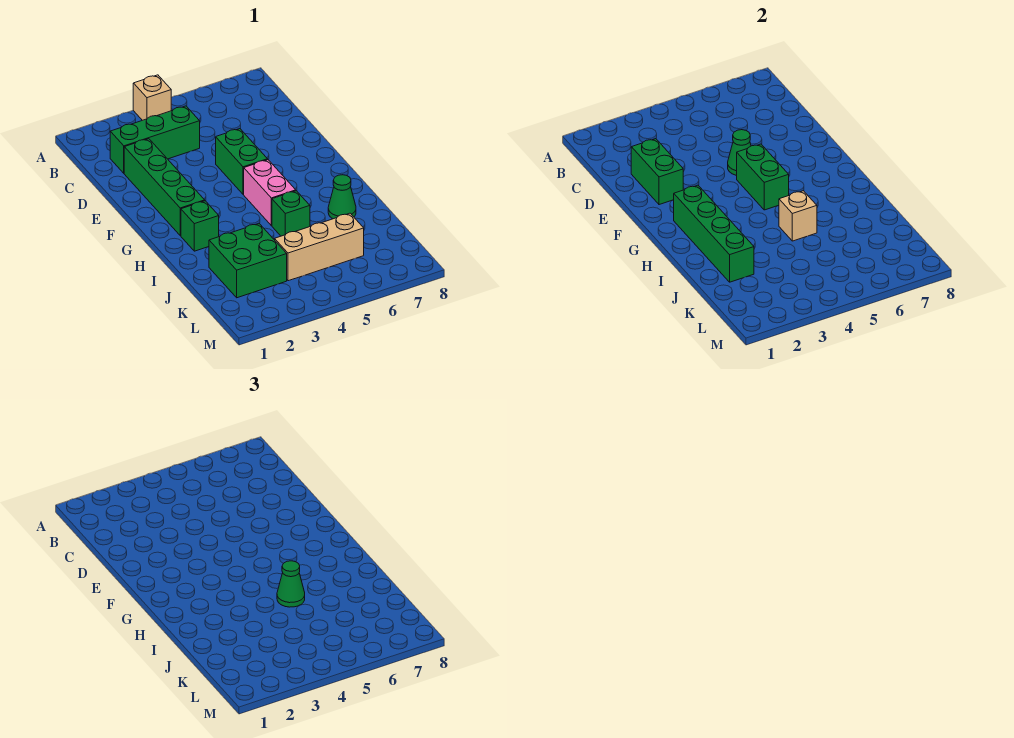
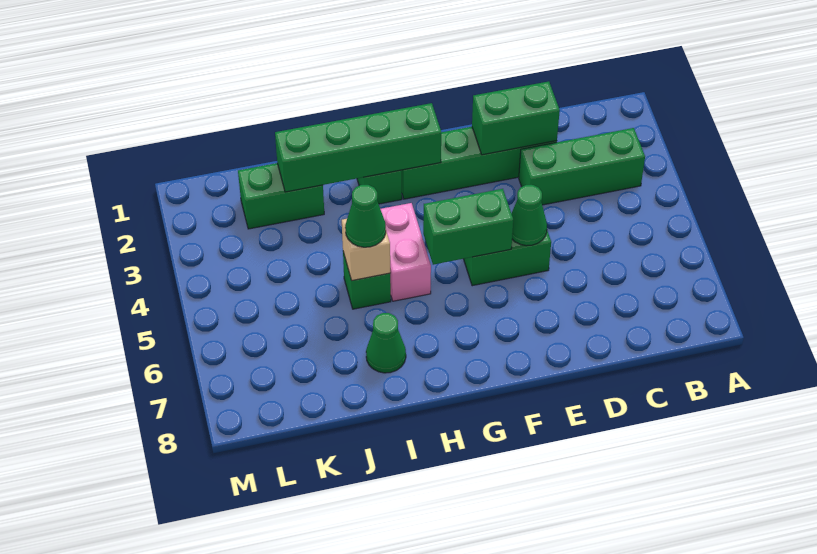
tan 1x1 brick [133,75,171,120] -> none
green 1x3 brick [110,106,200,173] -> green 1x3 brick turned to [519,128,645,205]
pink 1x2 brick [244,160,296,226] -> pink 1x2 brick turned to [381,203,431,301]
green 2x2 brick [209,224,287,298] -> green 1x2 brick [238,163,324,229]
tan 1x3 brick [275,213,364,281] -> none

